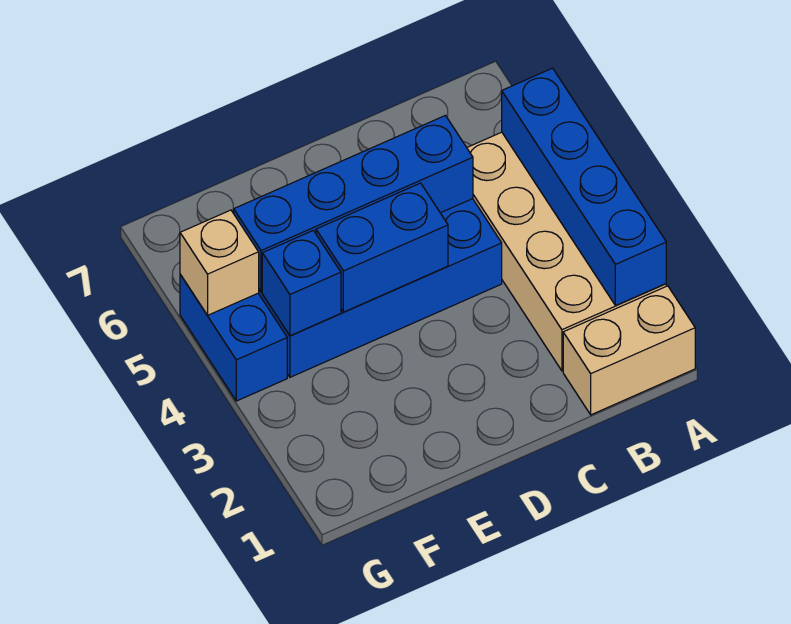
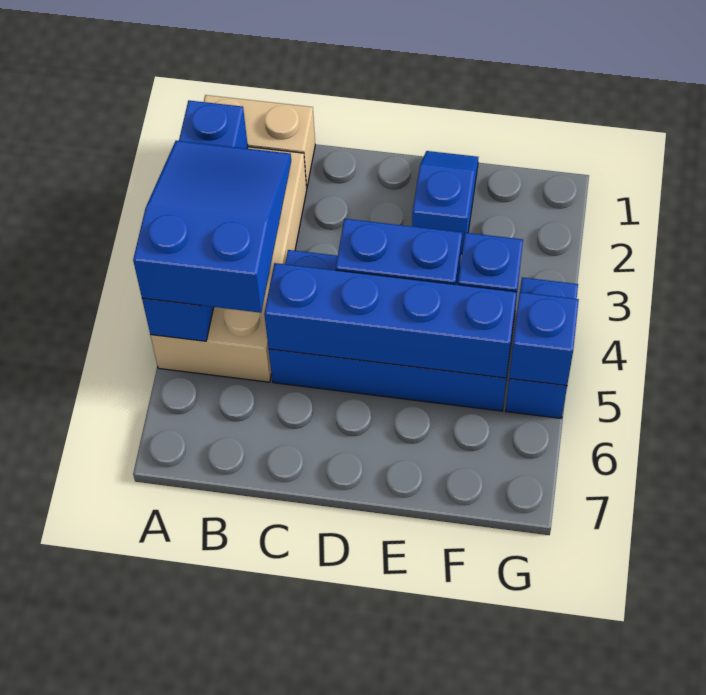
none -> blue 2x3 slope [133,141,291,313]
none -> blue 1x2 slope [412,151,478,254]
tan 1x1 brick [180,210,259,315] -> blue 1x1 brick [509,292,579,386]

